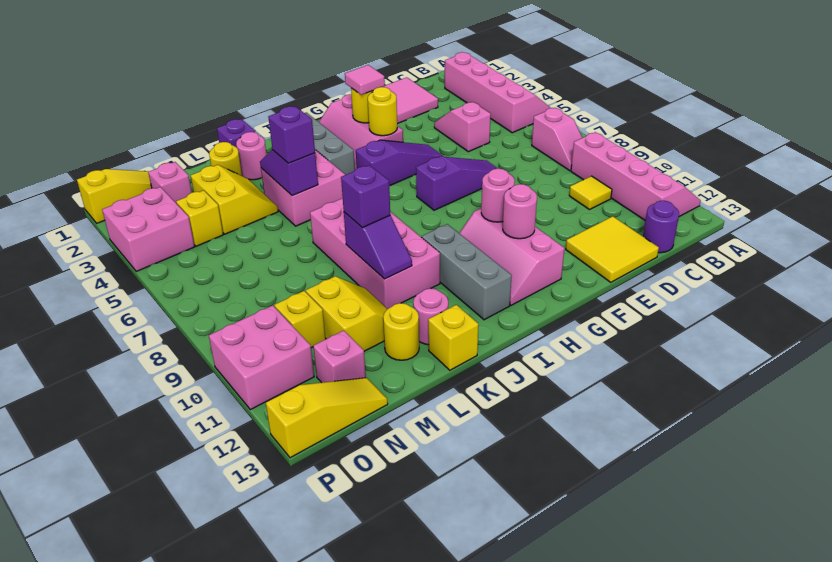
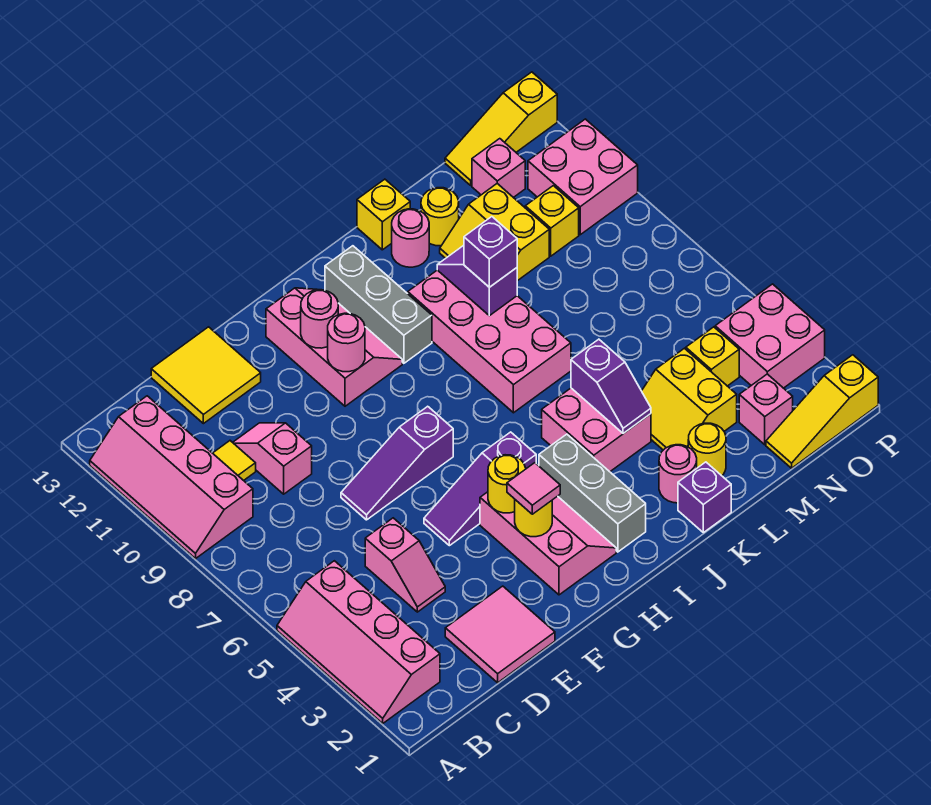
pink 1x2 slope [532,108,582,171] -> pink 1x2 slope moved to [233,423,312,494]
purple 1x1 round brick [643,201,679,253] -> none
purple 1x1 brick [268,106,315,163] -> none

